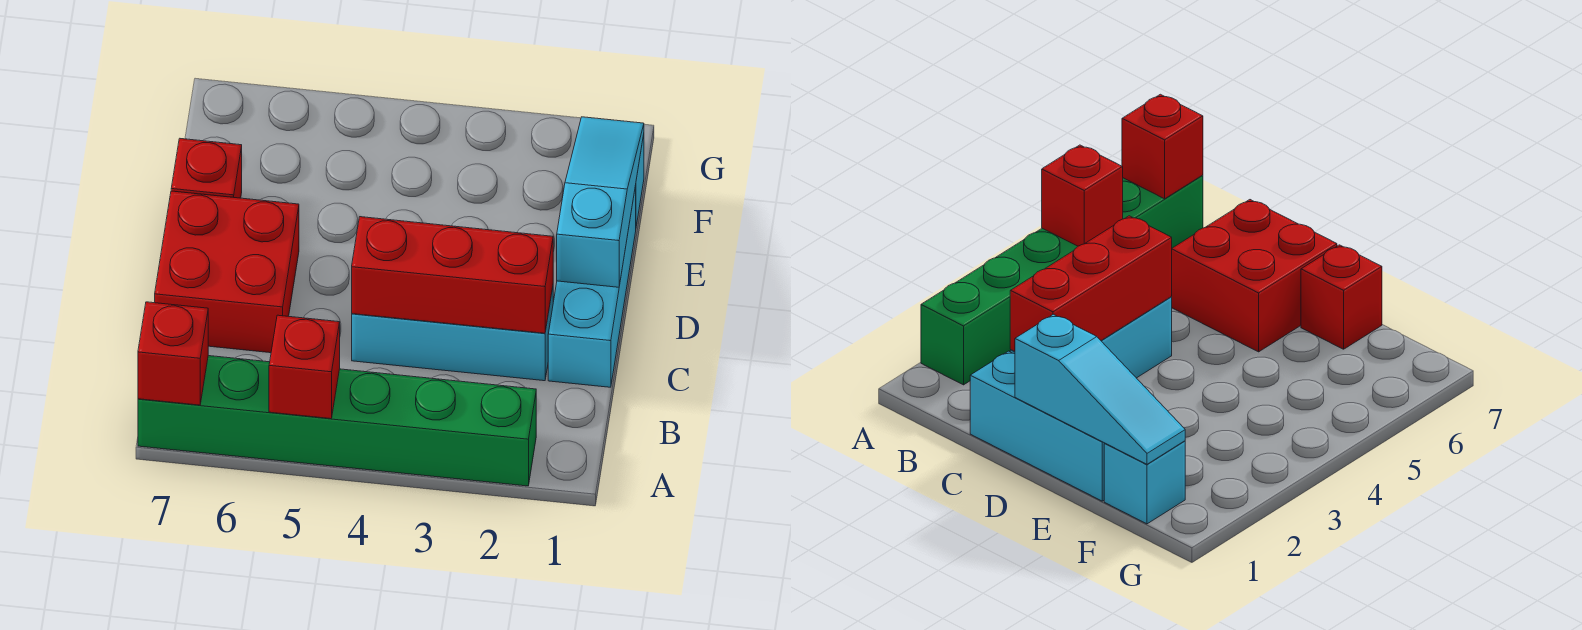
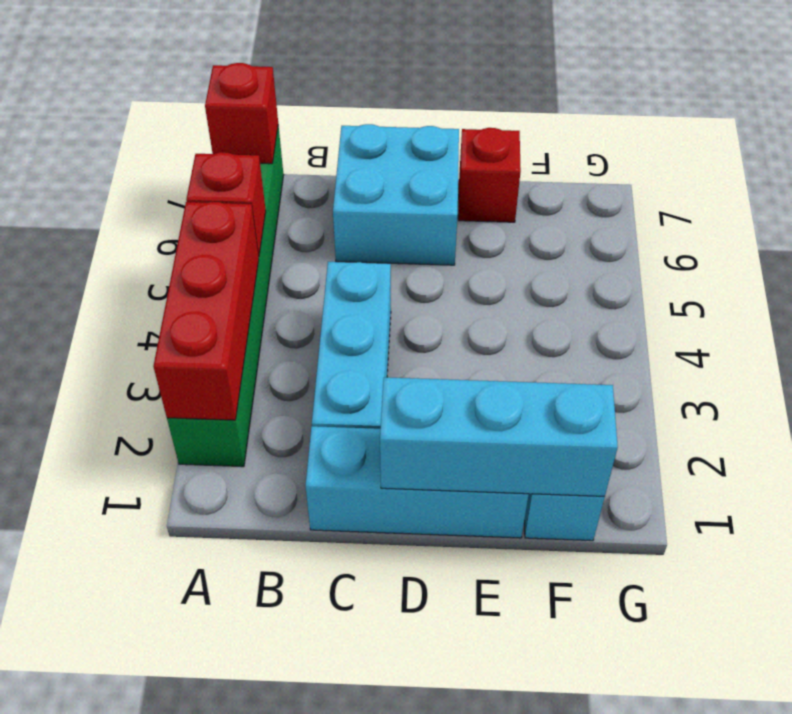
red 1x3 brick [352,217,553,333] -> red 1x3 brick moved to [153,202,259,420]
red 2x2 brick [155,191,299,353] -> cyan 2x2 brick [333,124,459,265]
cyan 1x3 slope [557,117,644,287] -> cyan 1x3 brick [380,377,618,496]

